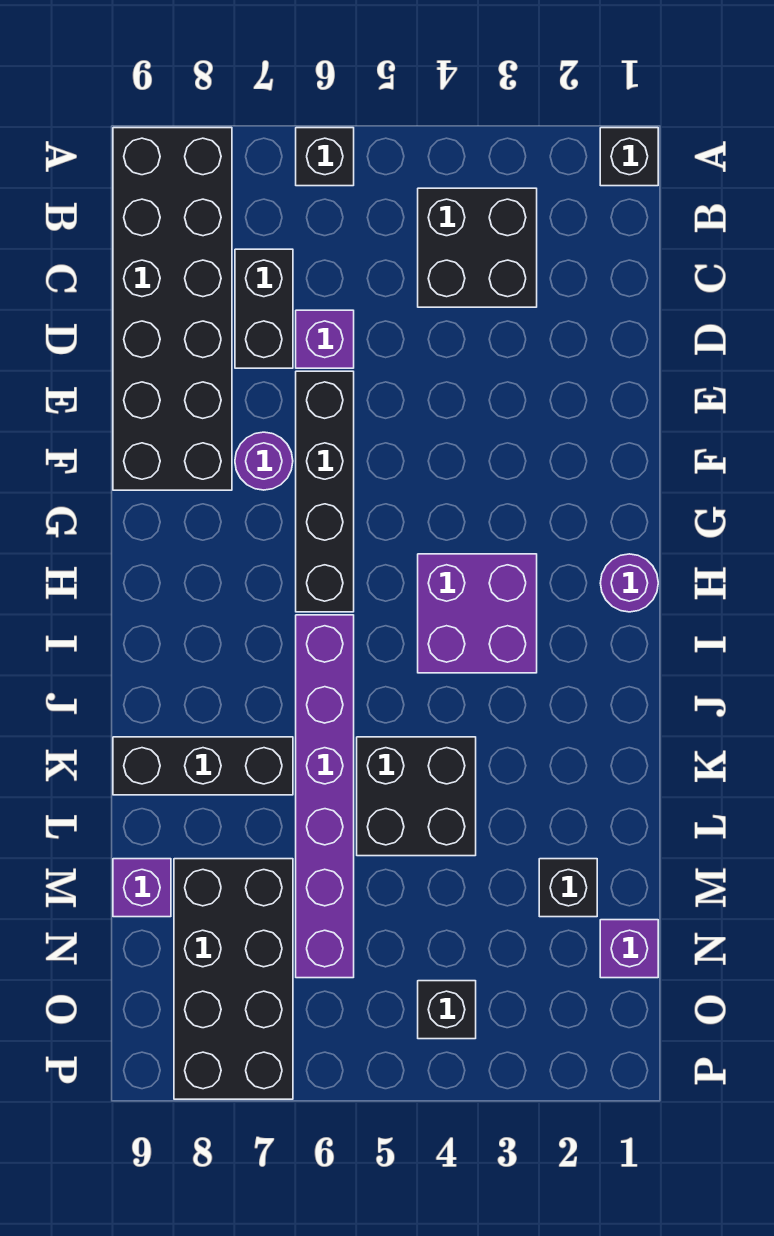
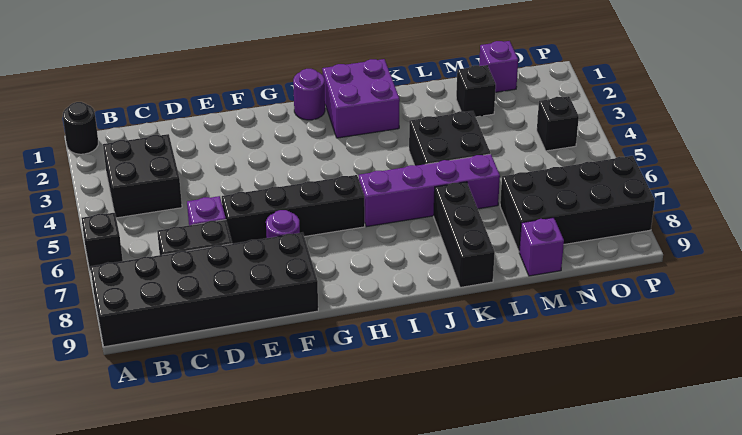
black 1x1 brick [600,128,658,186] -> black 1x1 round brick [63,102,98,154]
purple 2x2 brick [418,554,537,673] -> purple 2x2 brick moved to [322,59,400,138]
purple 1x6 brick [296,615,354,978] -> purple 1x4 brick [359,154,500,227]

